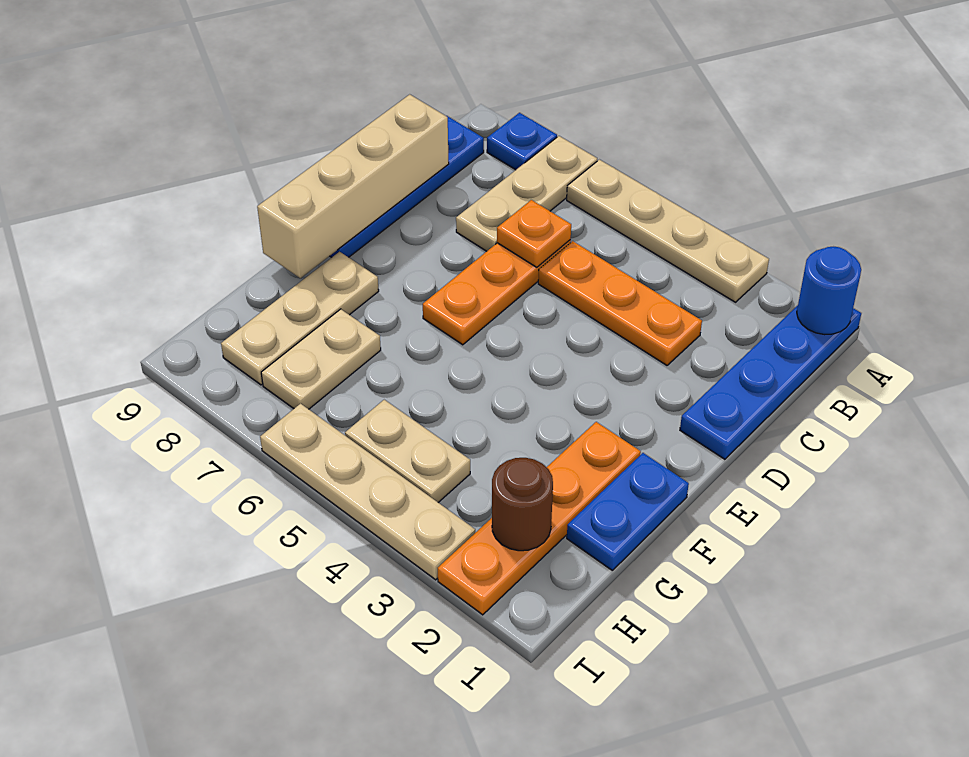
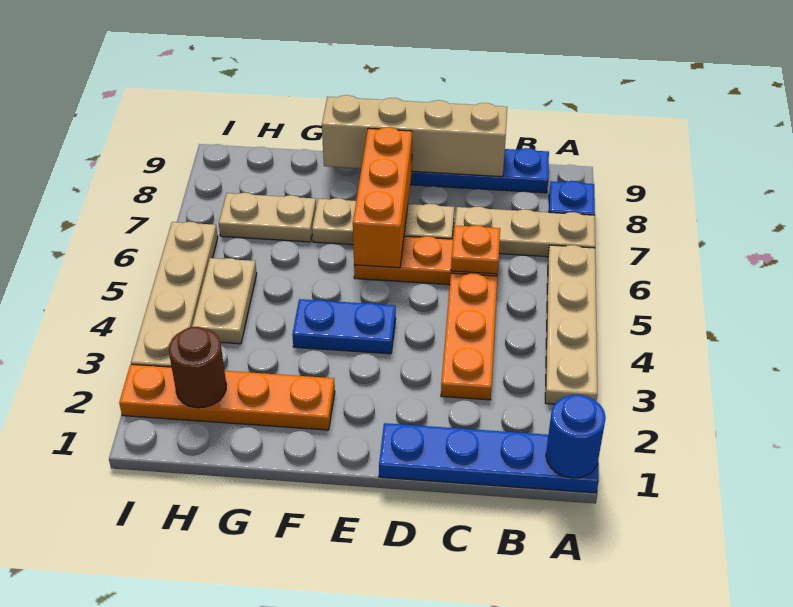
none -> orange 1x3 brick [353,127,412,268]
blue 1x2 plate [567,453,689,570] -> blue 1x2 plate moved to [292,299,396,354]
tan 1x3 plate [221,252,379,385] -> tan 1x3 plate moved to [312,198,454,245]

